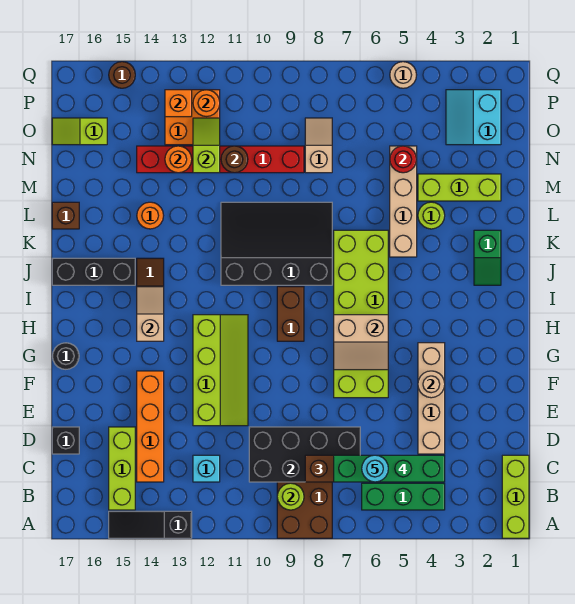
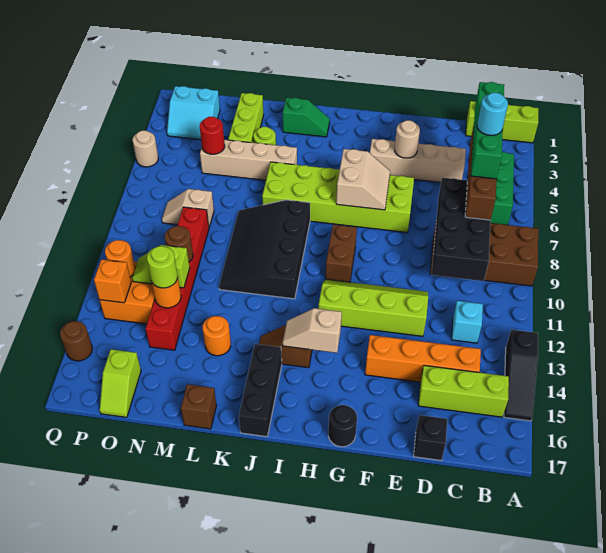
lime 1x1 round brick [277,483,304,510] -> lime 1x1 round brick moved to [147,246,178,288]
brown 1x2 brick [277,287,304,341] -> brown 1x2 brick turned to [326,224,357,282]

